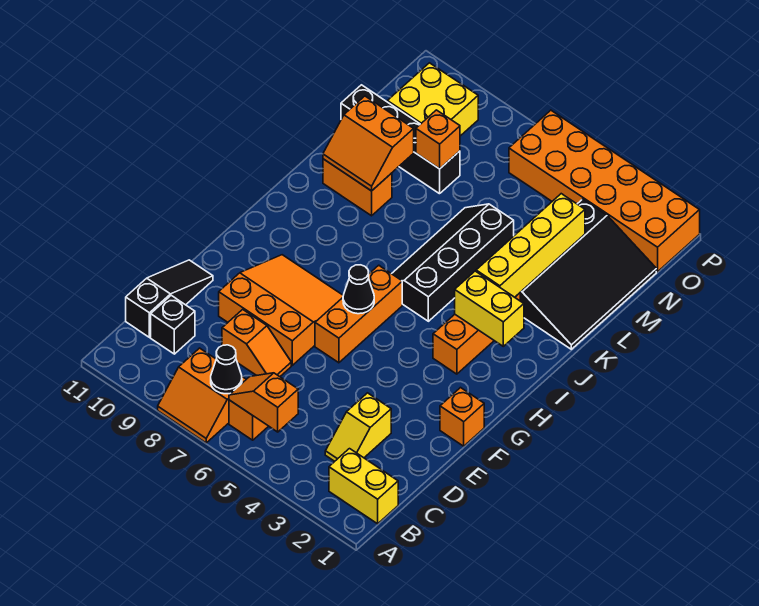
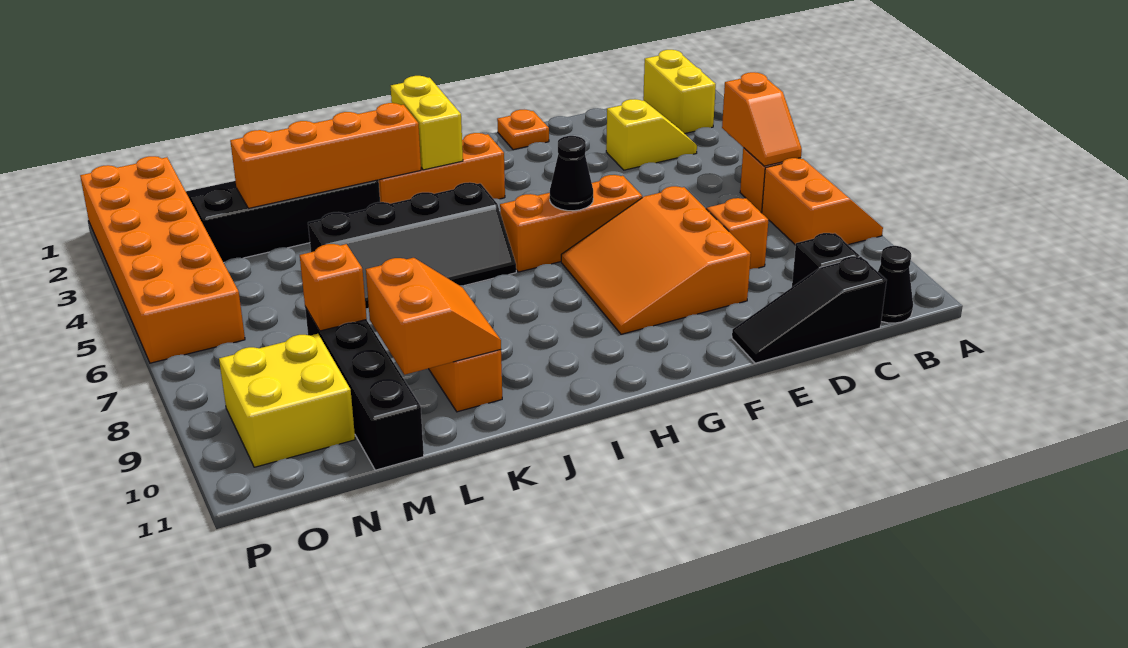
black 1x1 cone [211,345,242,394] -> black 1x1 cone moved to [878,246,913,323]
orange 1x1 brick [440,388,484,446] -> orange 1x1 plate [497,110,549,150]
yellow 1x4 brick [476,194,585,297] -> orange 1x4 brick [230,103,421,208]

